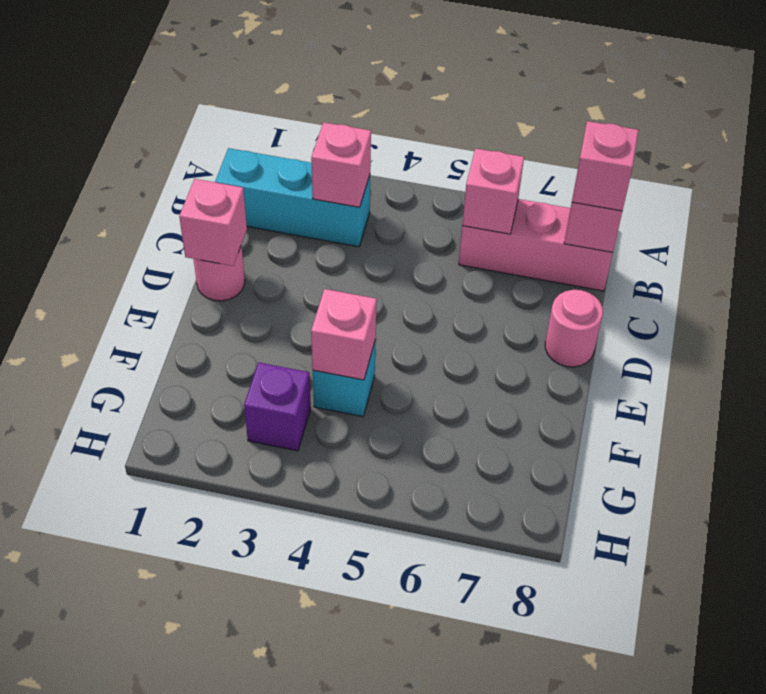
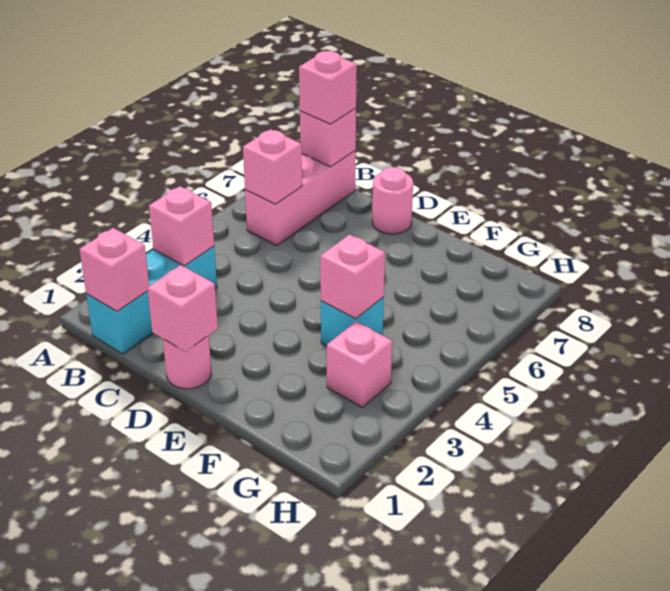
none -> pink 1x1 brick [80,228,149,311]
purple 1x1 brick [244,362,311,451] -> pink 1x1 brick [327,322,392,407]

